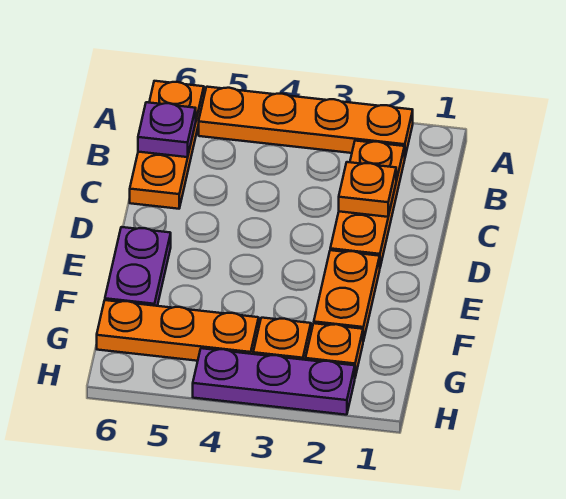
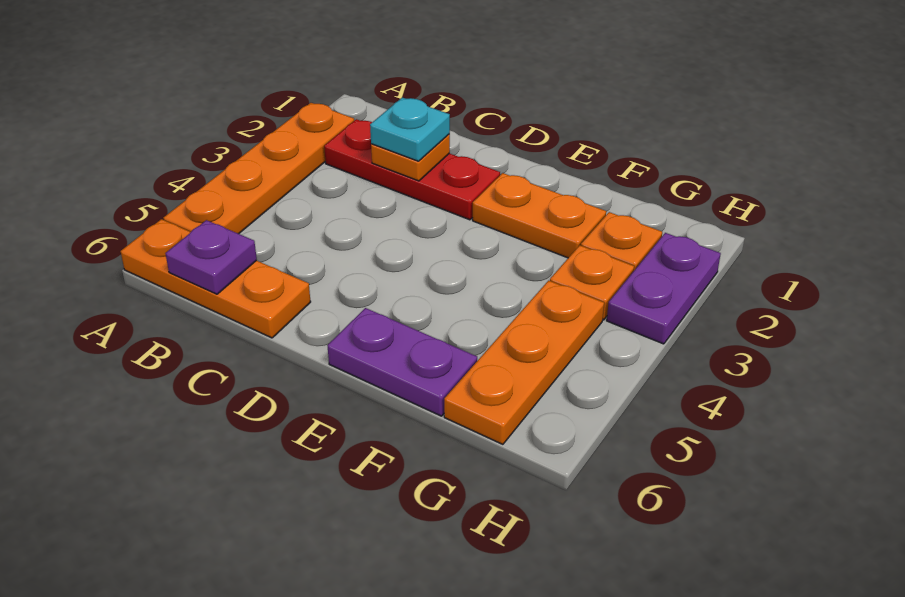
orange 1x3 plate [330,141,405,267] -> red 1x3 plate [324,119,500,220]
none -> cyan 1x1 plate [370,98,450,161]
purple 1x3 plate [193,348,355,415] -> purple 1x2 plate [607,233,721,344]

